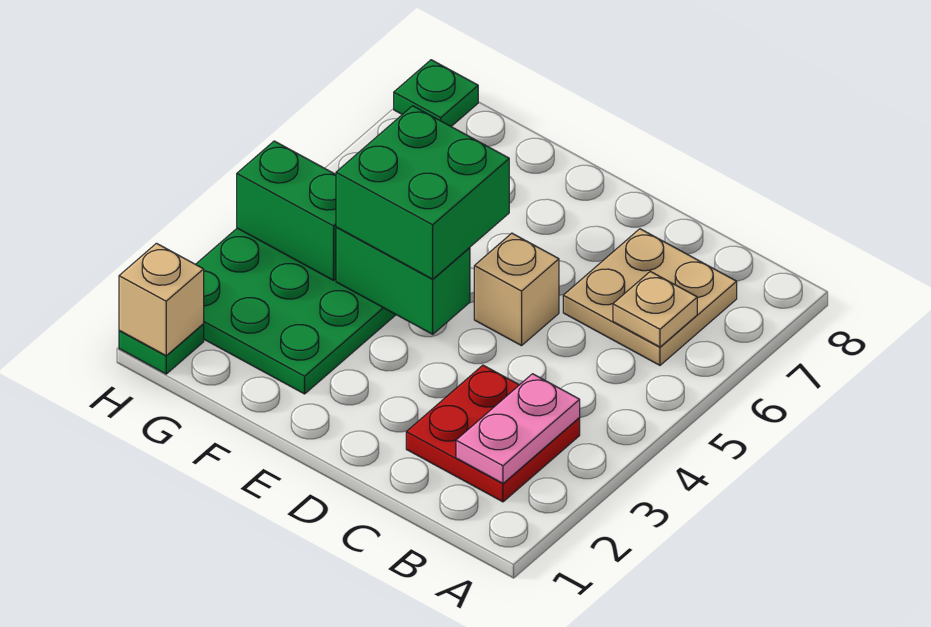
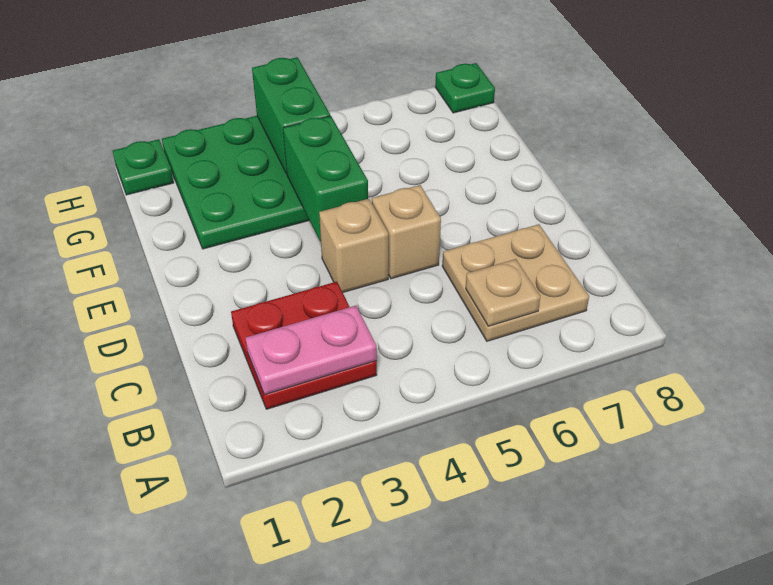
green 2x2 brick [336,106,509,279] -> none
tan 1x1 brick [119,243,204,356] -> tan 1x1 brick moved to [319,199,388,292]

